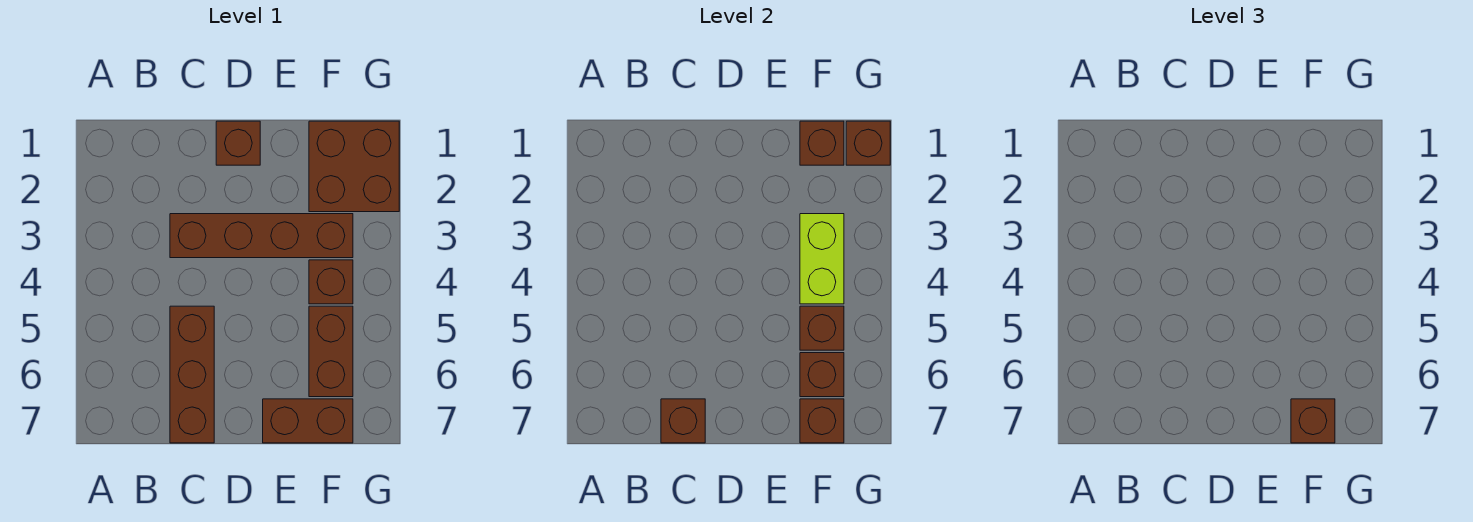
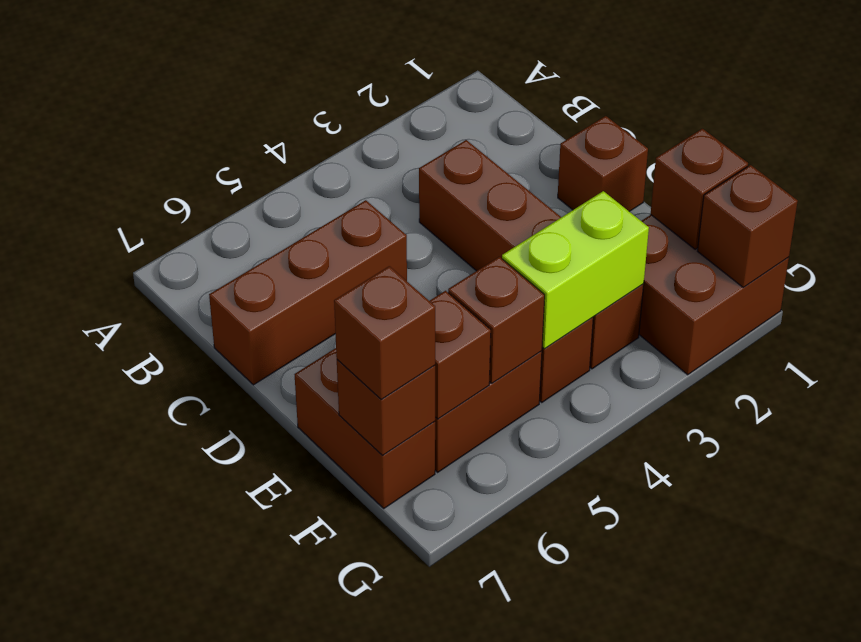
brown 1x1 brick [661,399,705,443] -> none

